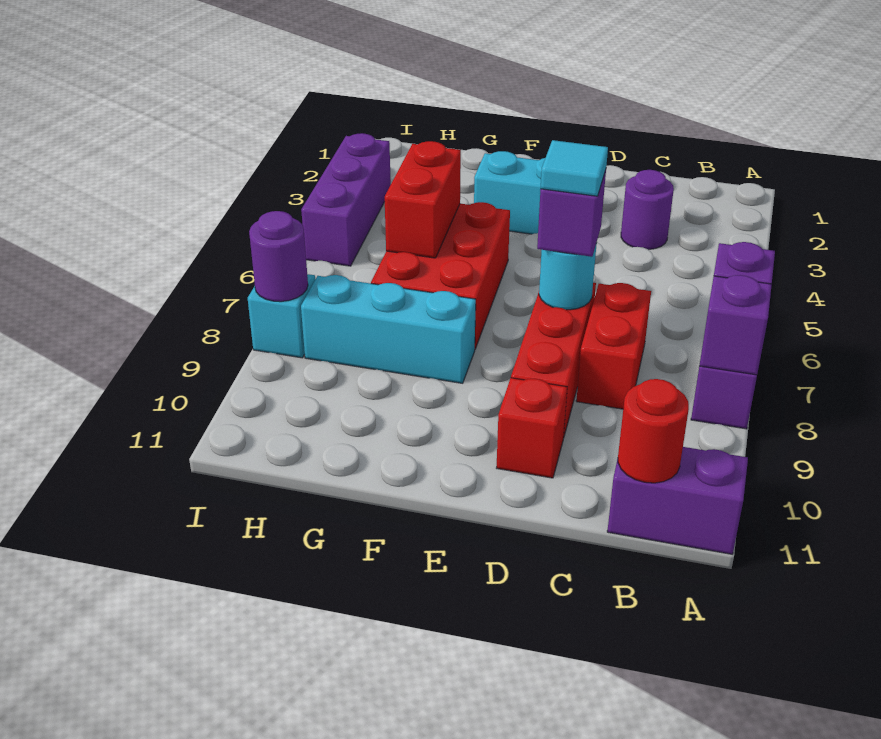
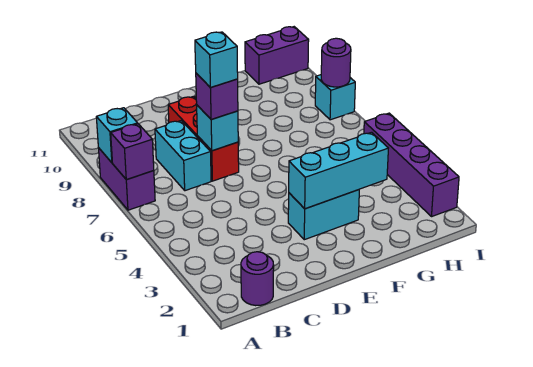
purple 1x1 brick [699,275,772,375] -> cyan 1x1 brick [96,108,138,162]
purple 1x2 brick [607,447,748,554] -> purple 1x2 brick moved to [245,27,309,84]
red 1x1 round brick [618,379,689,483] -> none
purple 1x1 round brick [621,170,674,250] -> purple 1x1 round brick moved to [241,252,274,306]
red 1x2 brick [576,283,651,409] -> cyan 1x2 brick [155,121,211,191]
cyan 1x1 round brick [539,243,597,310] -> cyan 1x1 brick [197,105,238,151]
cyan 1x1 tile [541,140,608,196] -> cyan 1x1 brick [195,32,238,88]
red 1x1 brick [497,378,567,478] -> none
red 2x3 brick [371,202,510,349] -> none
cyan 1x3 brick [301,275,476,383] -> cyan 1x3 brick moved to [289,132,388,209]
red 1x2 brick [385,141,461,258] -> none
purple 1x3 brick [301,133,391,266] -> purple 1x4 brick [364,113,459,216]

